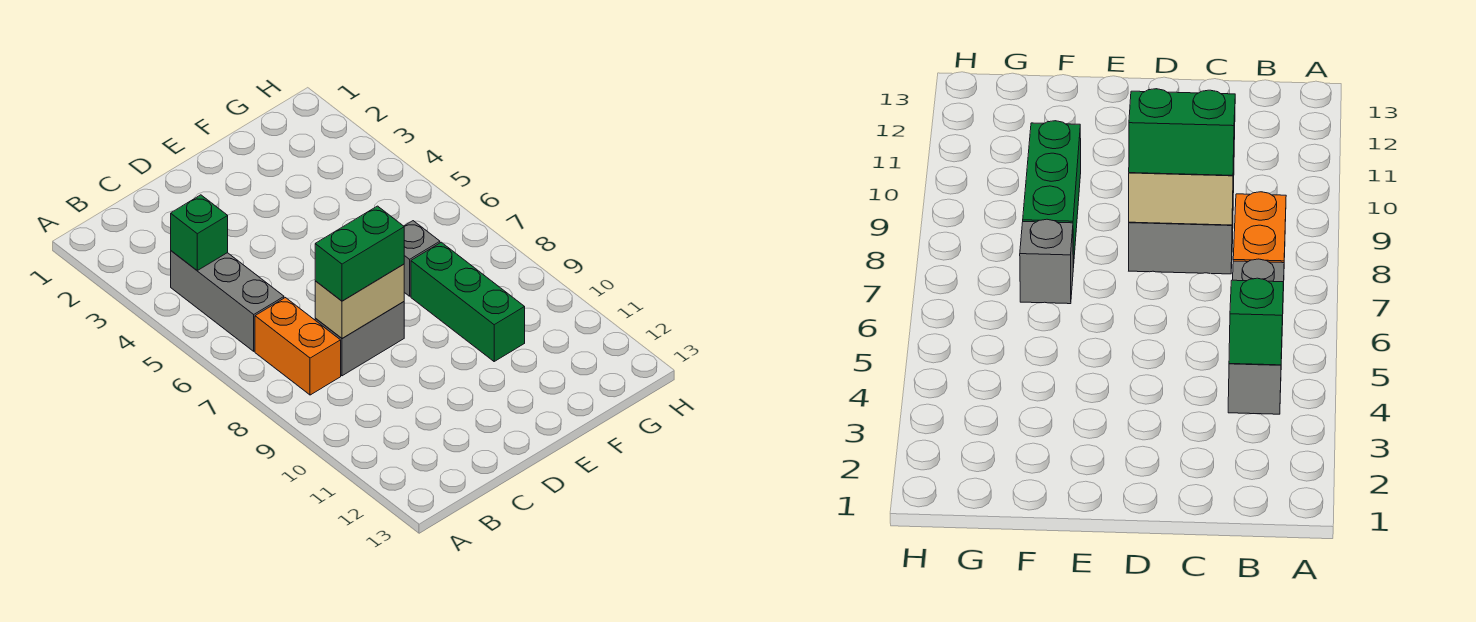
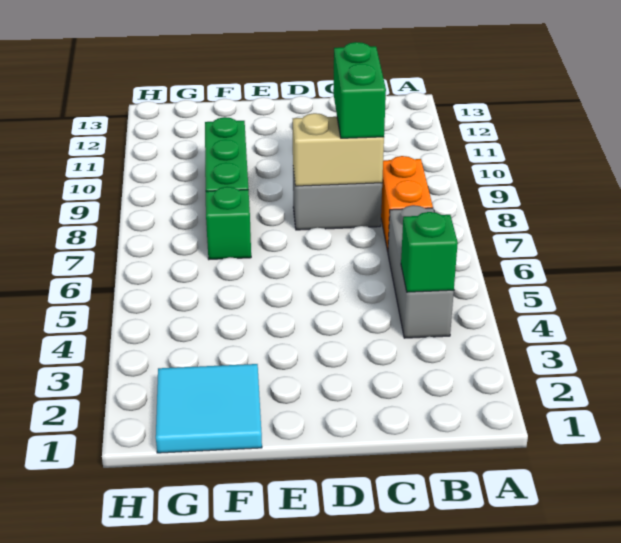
green 1x2 brick [315,206,404,301] -> green 1x2 brick turned to [333,42,386,138]
none -> cyan 2x2 tile [156,364,262,453]
grey 1x1 brick [404,221,440,296] -> green 1x1 brick [206,187,251,259]

